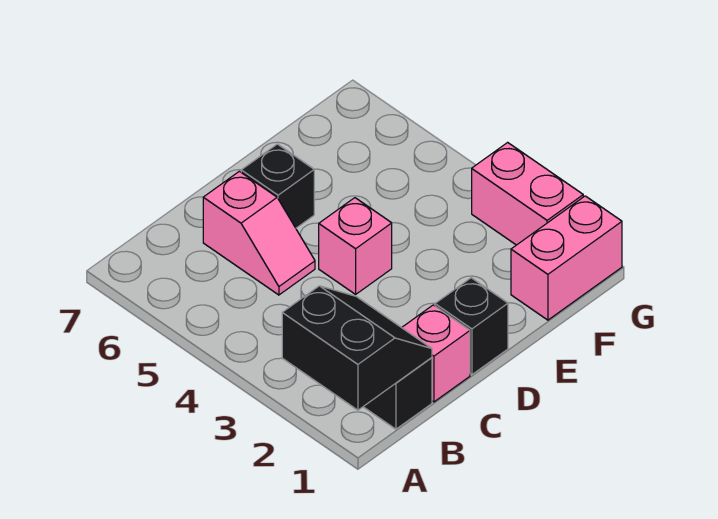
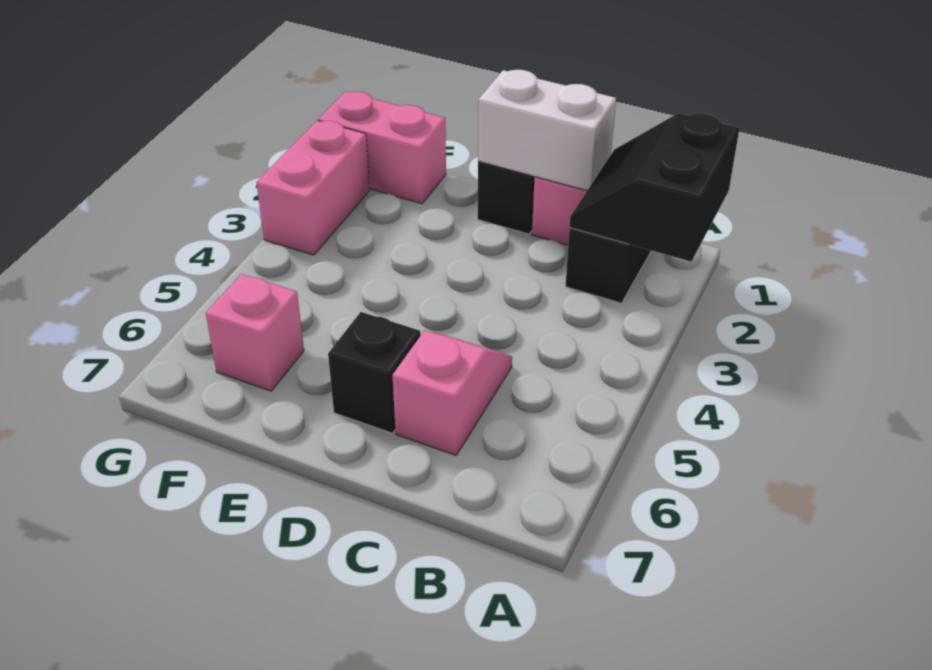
none -> white 1x2 brick [478,70,616,191]
pink 1x1 brick [319,198,392,294] -> pink 1x1 brick moved to [206,274,304,391]

